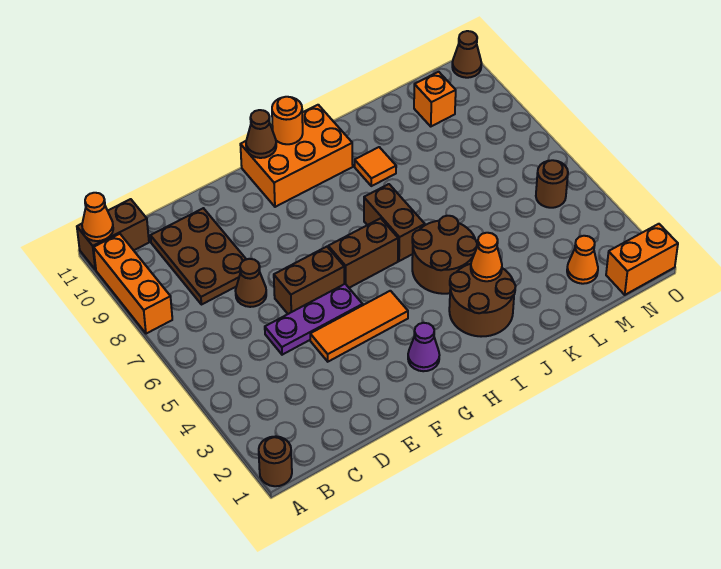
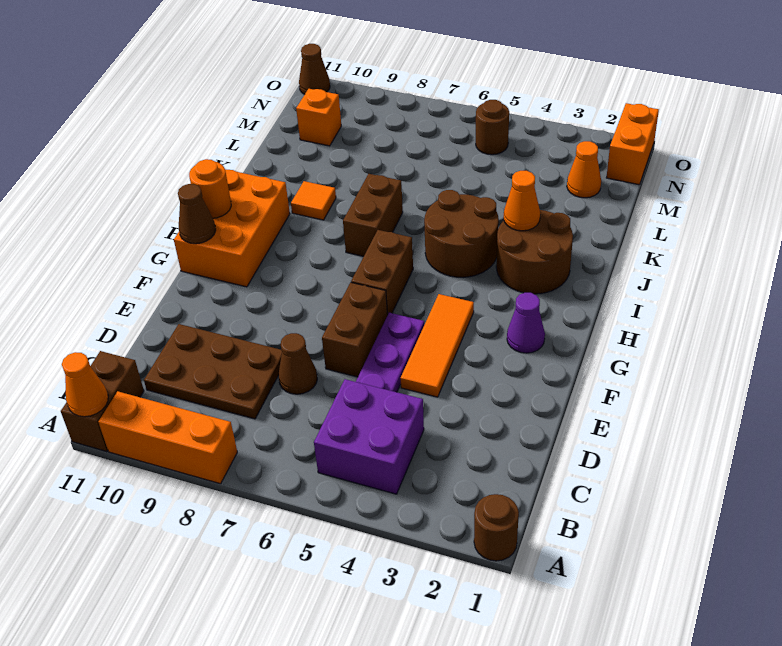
none -> purple 2x2 brick [314,379,424,494]
brown 1x2 brick [364,184,425,261] -> brown 1x2 brick turned to [343,174,403,256]

